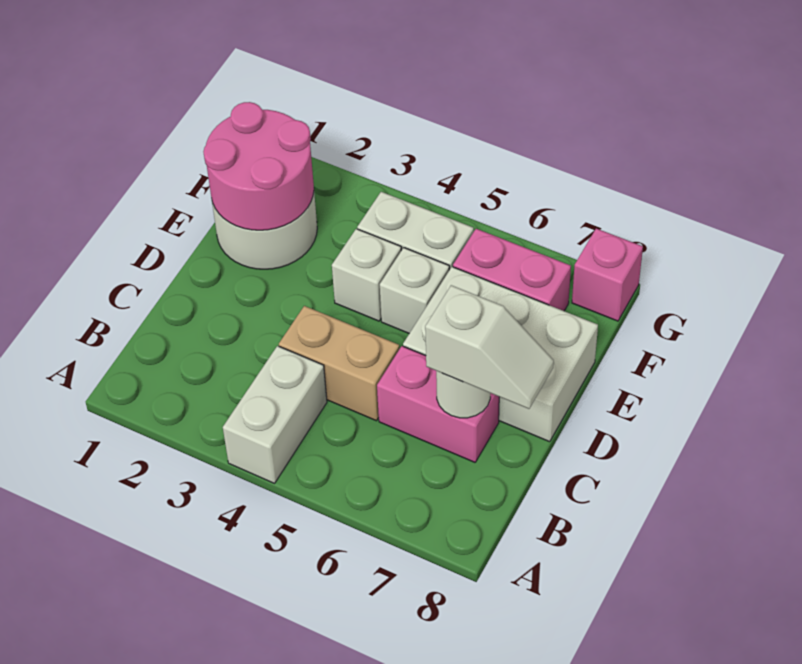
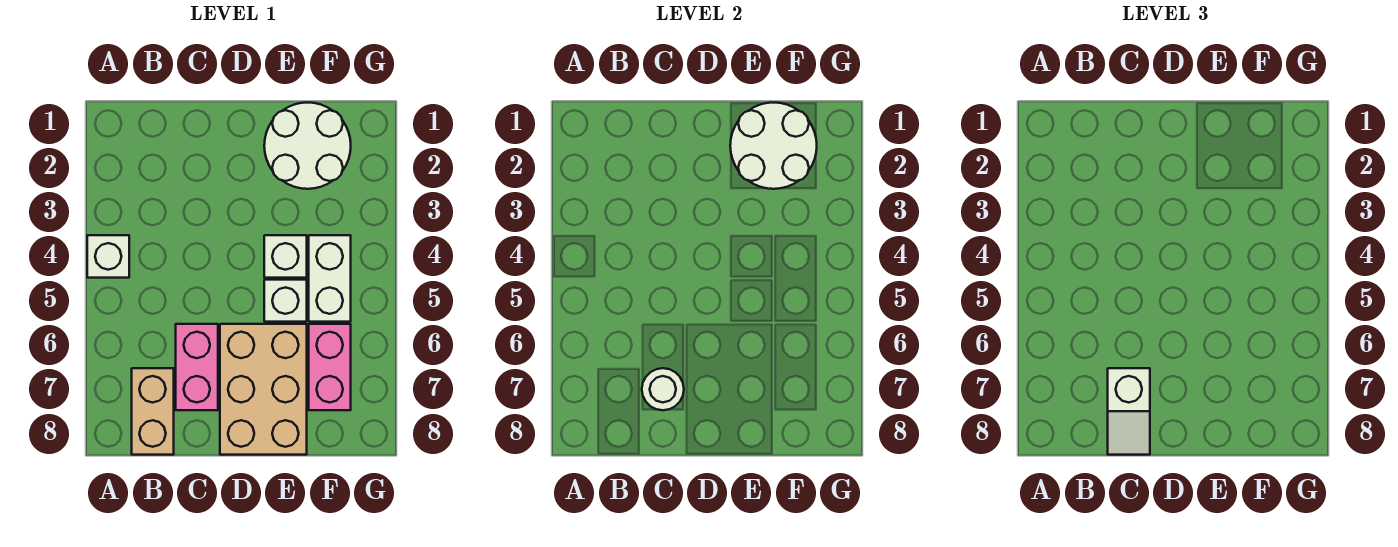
white 1x2 brick [223,346,327,483] -> white 1x1 brick [87,235,129,278]
tan 1x2 brick [279,306,399,421] -> tan 1x2 brick moved to [132,368,174,455]
white 2x3 brick [403,267,598,442] -> tan 2x3 brick [220,324,307,455]
pink 2x2 round brick [203,102,314,230] -> white 2x2 round brick [730,103,817,189]
pink 1x1 brick [572,228,643,321] -> none

